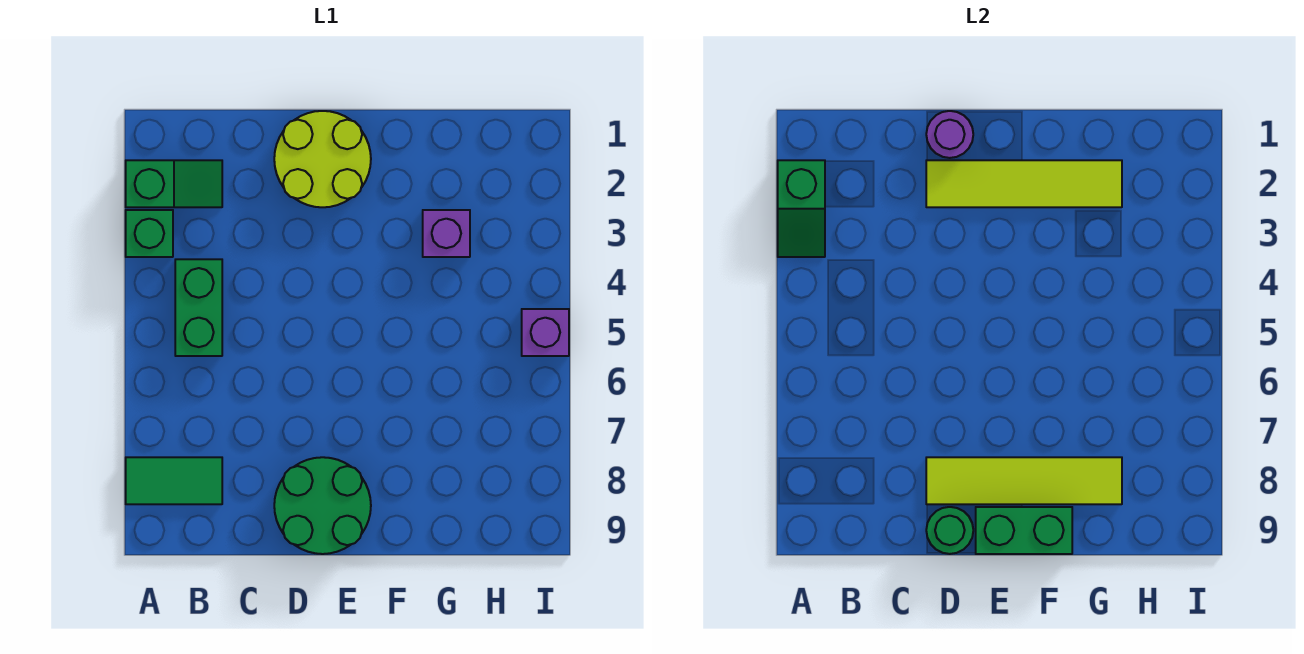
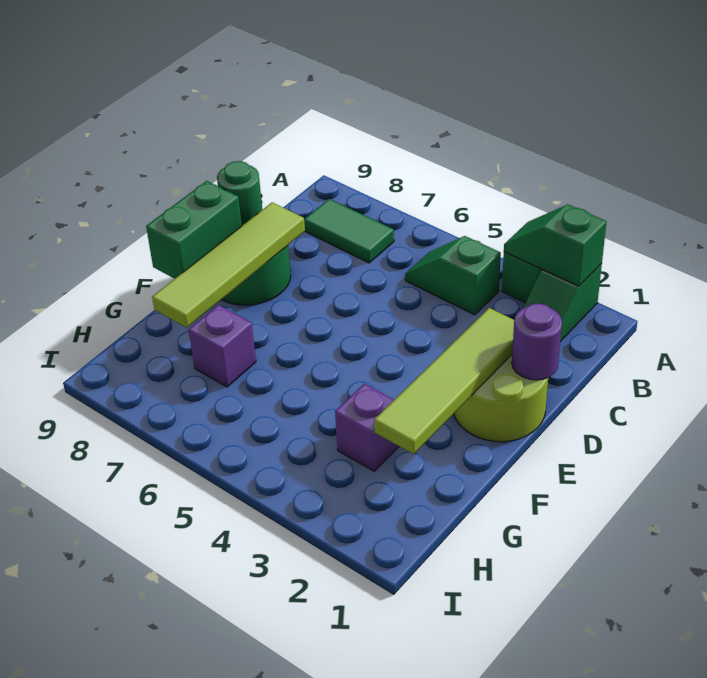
green 1x2 tile [126,457,222,504] -> green 1x2 tile turned to [304,199,394,263]
green 1x2 brick [175,259,222,356] -> green 1x2 slope [405,236,501,315]
purple 1x1 brick [522,309,569,356] -> purple 1x1 brick moved to [189,305,256,387]

